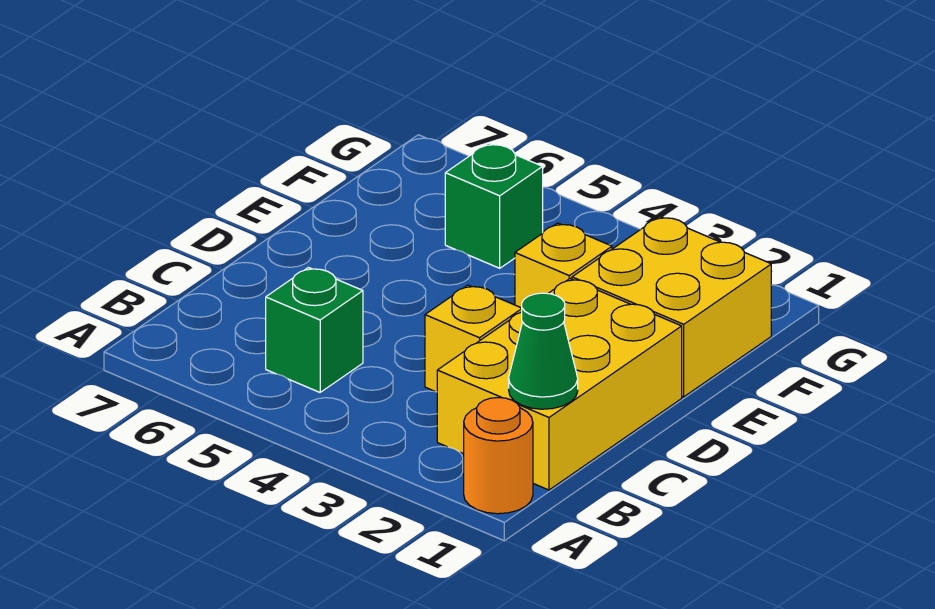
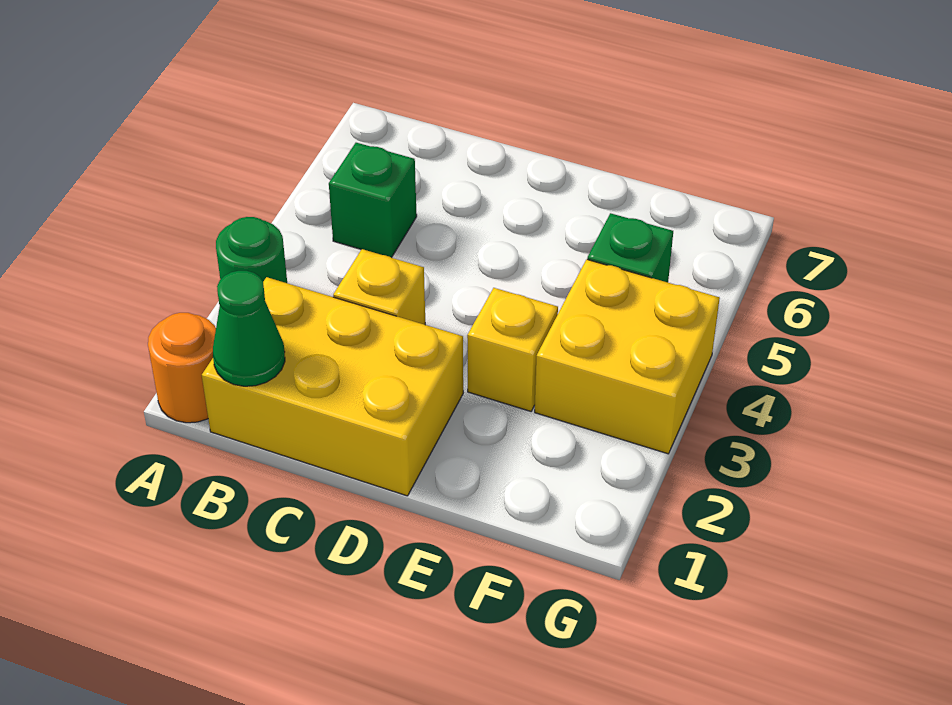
none -> green 1x1 round brick [216,217,287,283]
yellow 2x2 brick [572,216,771,397] -> yellow 2x2 brick moved to [535,259,720,454]

